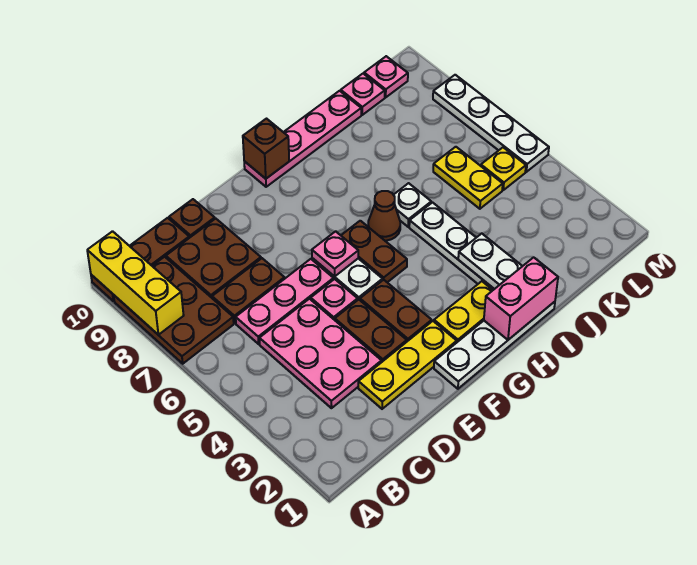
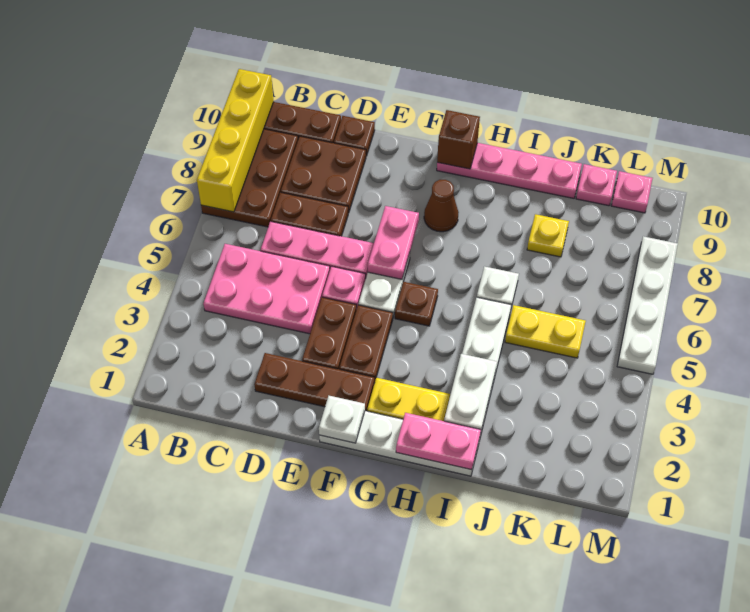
yellow 1x3 brick [87,231,184,335] -> yellow 1x4 brick [197,69,274,212]
pink 2x3 plate [259,299,382,408] -> pink 2x3 plate turned to [203,244,330,334]
yellow 1x3 plate [358,321,457,409] -> brown 1x3 plate [254,353,374,411]
none -> white 1x1 plate [319,396,365,443]
pink 1x1 plate [312,231,358,277] -> pink 1x2 plate [368,206,419,279]
brown 1x2 plate [341,221,407,282] -> brown 1x1 plate [395,282,438,326]
pink 1x2 brick [484,257,558,340] -> pink 1x2 plate [396,413,481,470]
brown 1x1 cone [368,191,400,241] -> brown 1x1 cone moved to [424,180,459,232]
yellow 1x2 plate [433,147,503,209] -> yellow 1x2 plate turned to [505,305,586,358]
yellow 1x1 plate [481,147,526,190] -> yellow 1x1 plate moved to [527,214,569,257]

